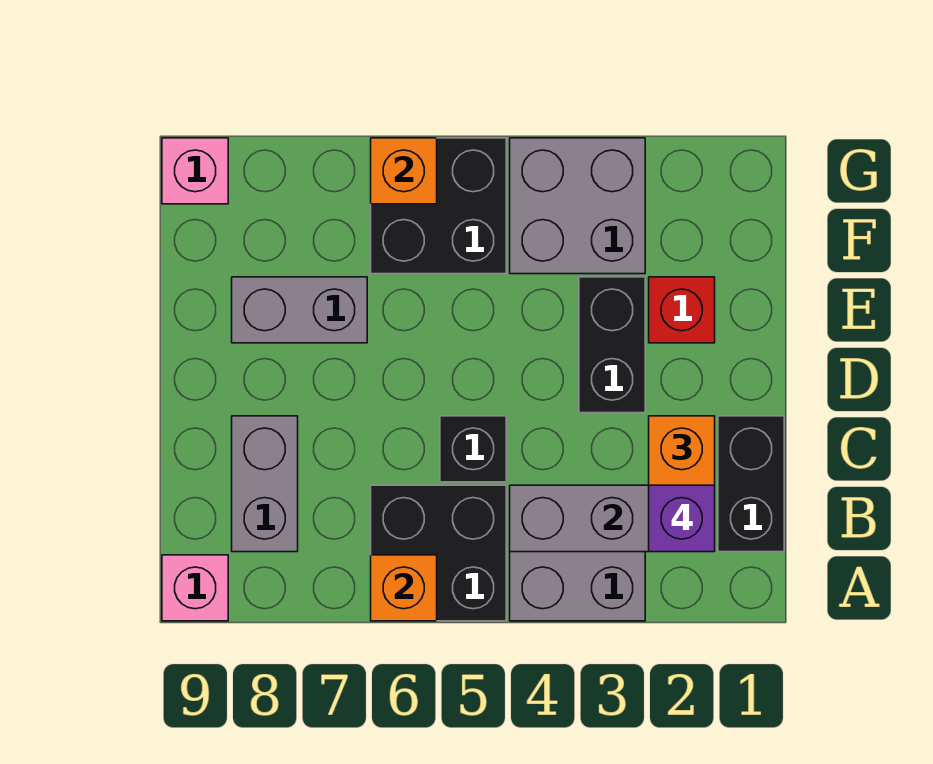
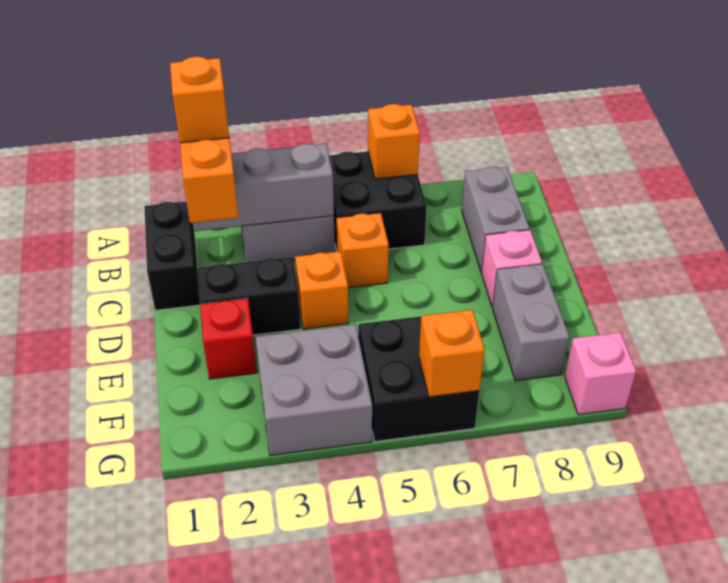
pink 1x1 brick [162,555,228,621] -> pink 1x1 brick moved to [482,230,542,306]
purple 1x1 brick [649,485,715,552] -> orange 1x1 brick [170,57,229,143]
black 1x1 brick [440,416,506,482] -> orange 1x1 brick [337,213,389,288]
black 1x2 brick [579,277,645,413] -> black 1x2 brick turned to [197,257,301,335]
none -> orange 1x1 brick [295,251,349,329]
grey 1x2 brick [232,277,367,343] -> grey 1x2 brick turned to [492,264,569,381]

